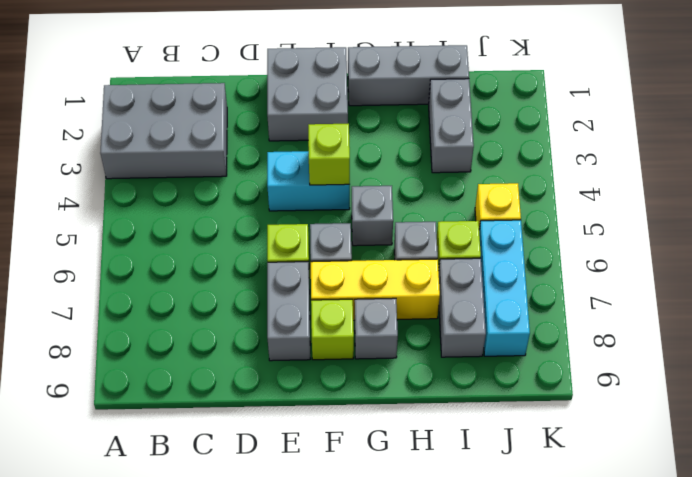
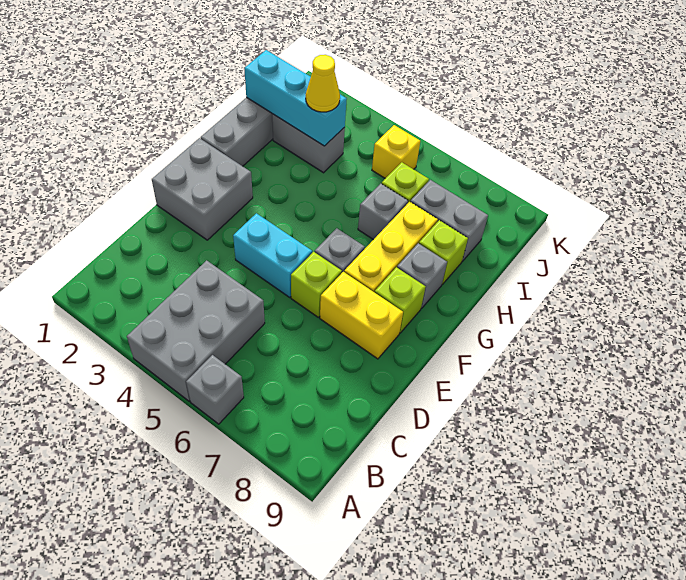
grey 2x3 brick [100,83,227,179] -> grey 2x3 brick moved to [127,260,265,401]
cyan 1x2 brick [267,151,350,211] -> cyan 1x2 brick turned to [233,213,312,297]
grey 1x2 brick [267,262,310,361] -> yellow 1x2 brick [320,272,403,359]
lime 1x1 brick [308,124,350,185] -> lime 1x1 brick moved to [419,220,468,284]
grey 1x1 brick [352,186,393,246] -> grey 1x1 brick moved to [186,355,244,424]
none -> yellow 1x1 cone [306,55,340,112]
cyan 1x3 brick [479,220,530,356] -> cyan 1x3 brick moved to [244,50,347,146]

